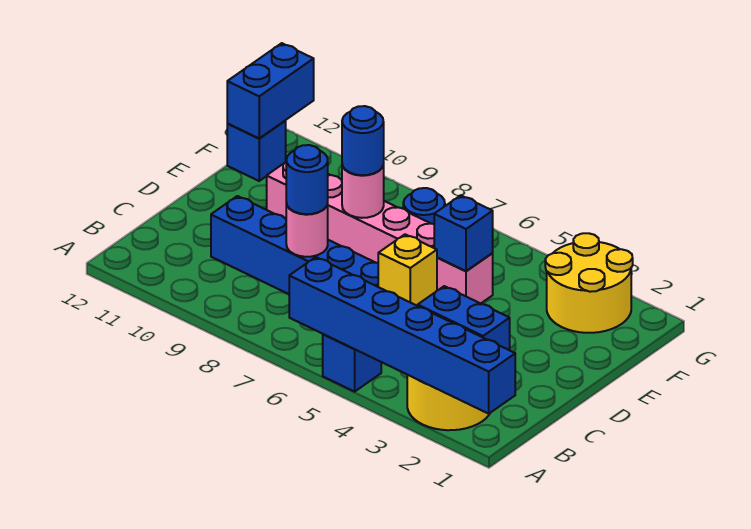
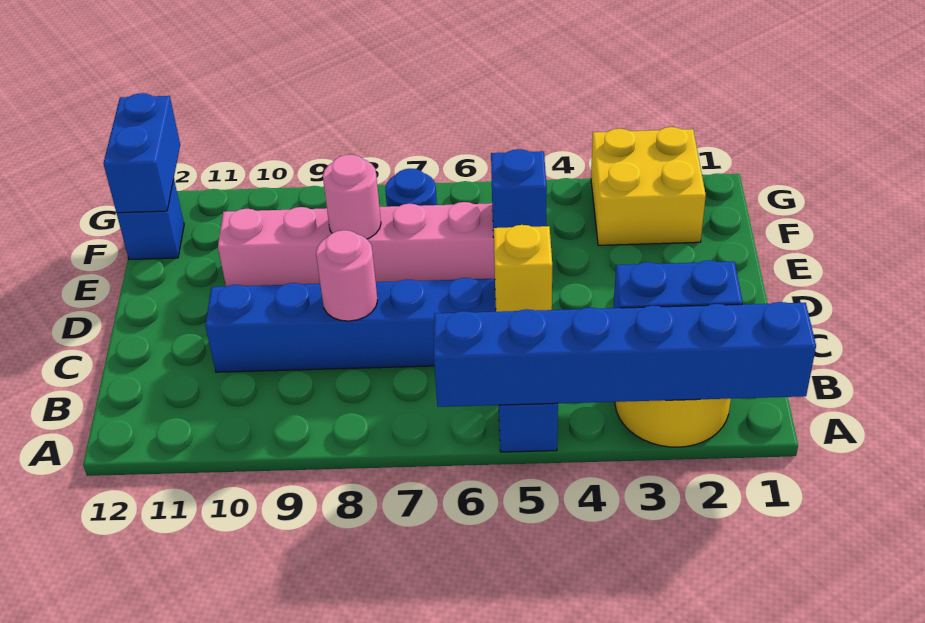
blue 1x1 round brick [286,145,328,214] -> none
blue 1x1 round brick [342,106,384,175] -> none
yellow 2x2 round brick [545,233,633,333] -> yellow 2x2 brick [591,127,706,245]

